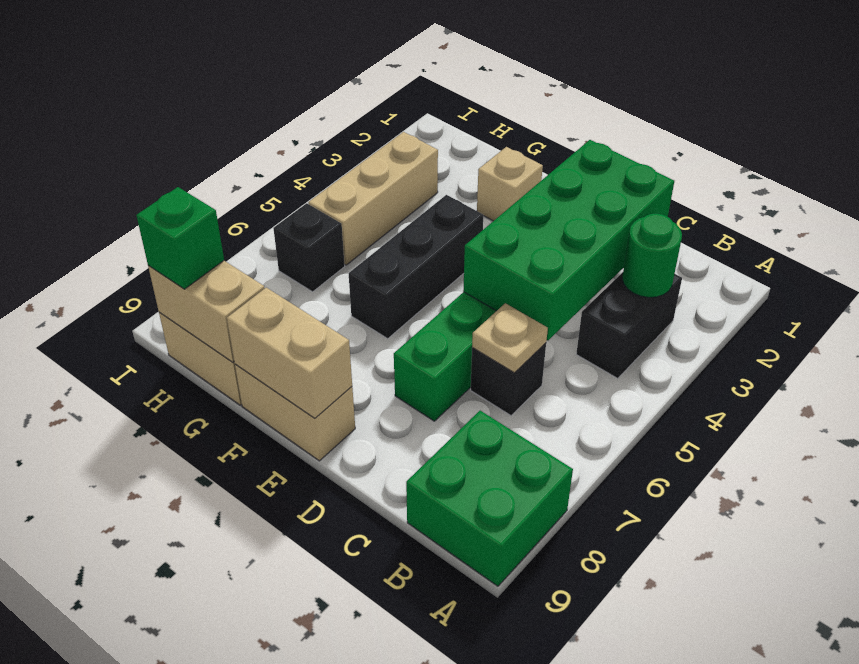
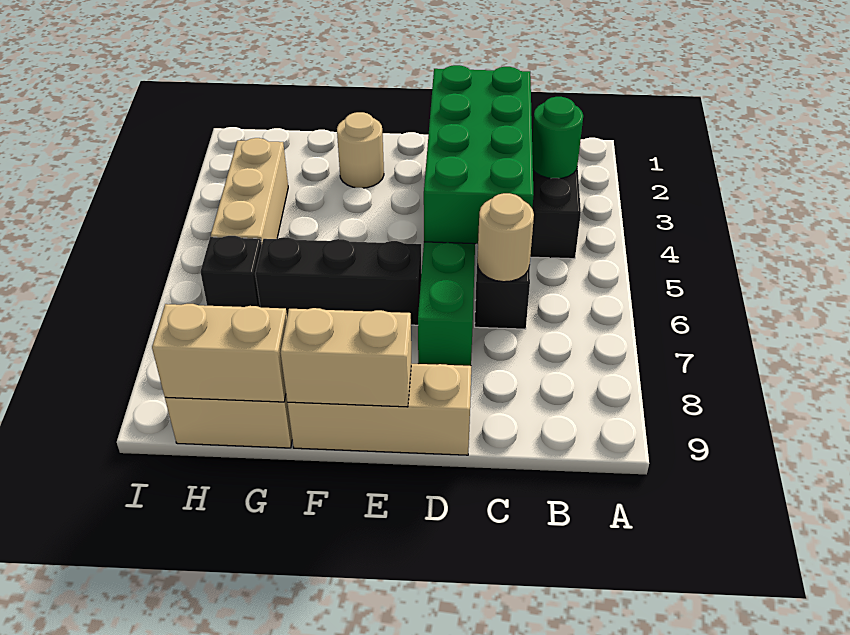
green 2x2 brick [406,411,573,586] -> none
tan 1x1 plate [472,303,548,373] -> tan 1x1 round brick [477,193,534,282]
tan 1x2 brick [235,364,355,461] -> tan 1x3 brick [287,364,471,455]
tan 1x1 brick [477,147,543,221] -> tan 1x1 round brick [337,112,384,188]
black 1x3 brick [349,195,483,339] -> black 1x3 brick turned to [255,237,421,325]
green 1x1 brick [136,187,224,289] -> none

